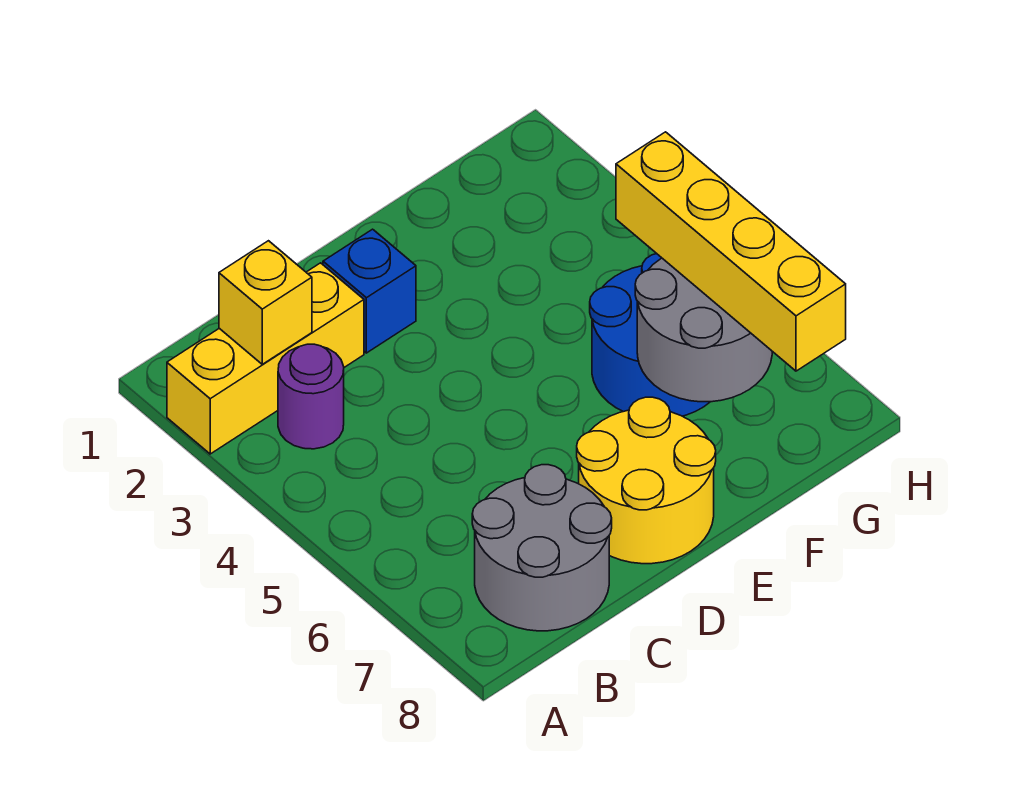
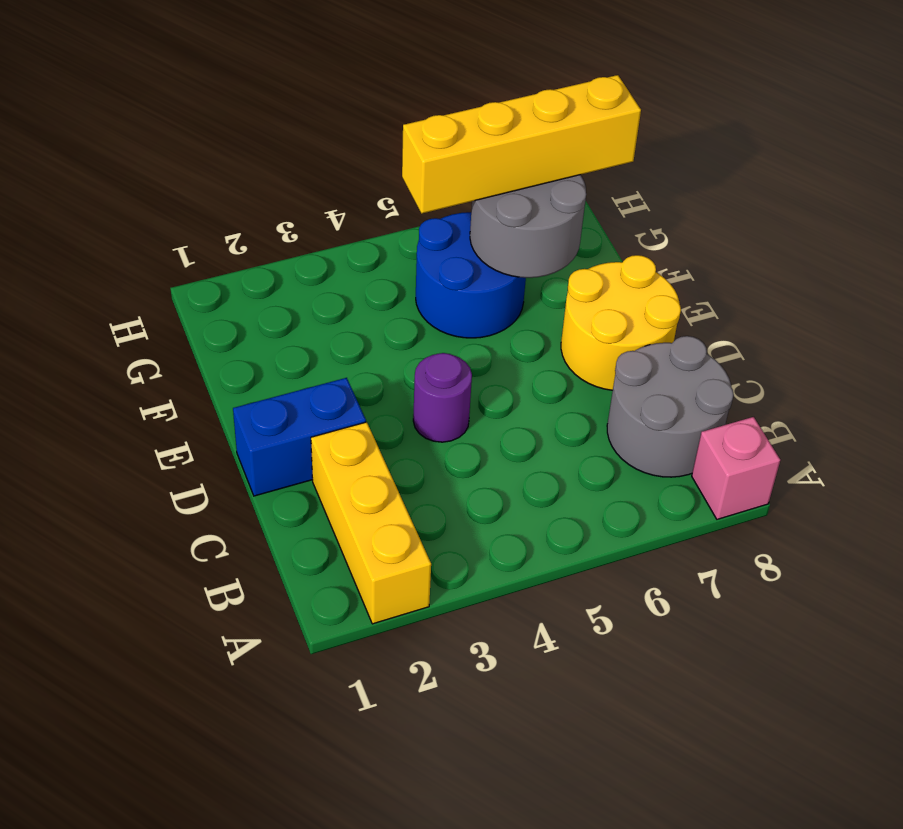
none -> pink 1x1 brick [692,417,780,519]
yellow 1x1 brick [219,241,312,364] -> none
purple 1x1 round brick [278,344,344,449] -> purple 1x1 round brick moved to [413,353,472,442]
blue 1x1 brick [323,229,416,353] -> blue 1x2 brick [233,378,366,496]

